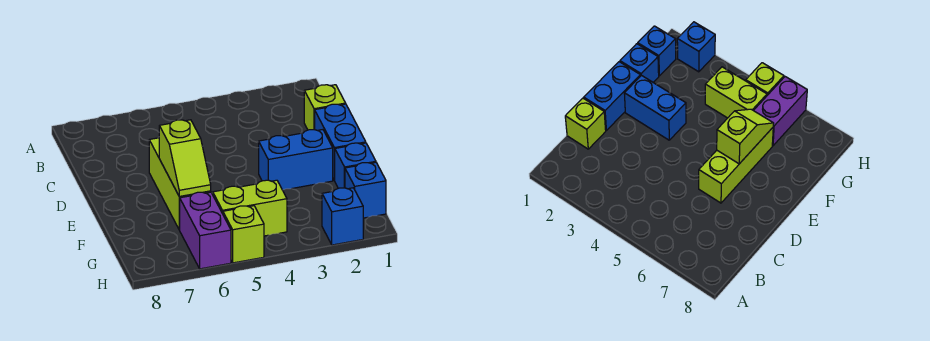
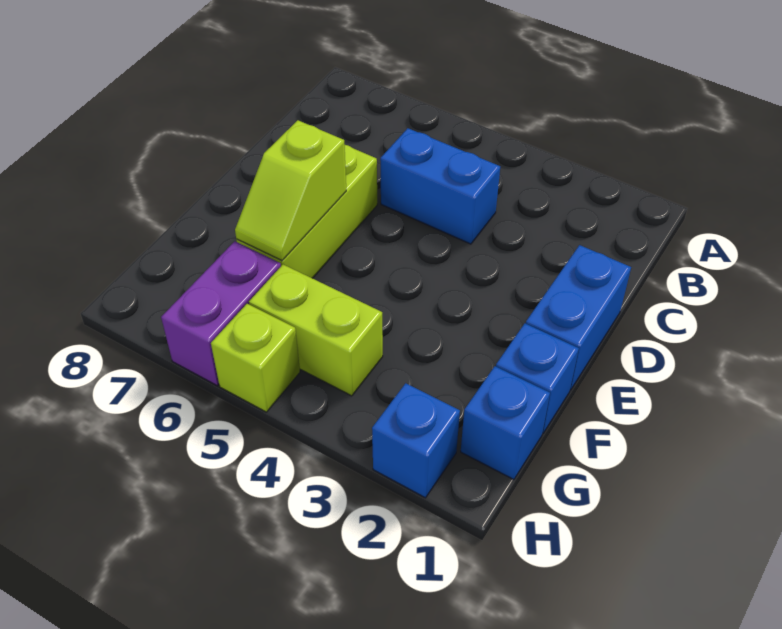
lime 1x1 brick [304,85,346,130] -> none
blue 1x2 brick [259,130,333,190] -> blue 1x2 brick moved to [380,128,500,244]

